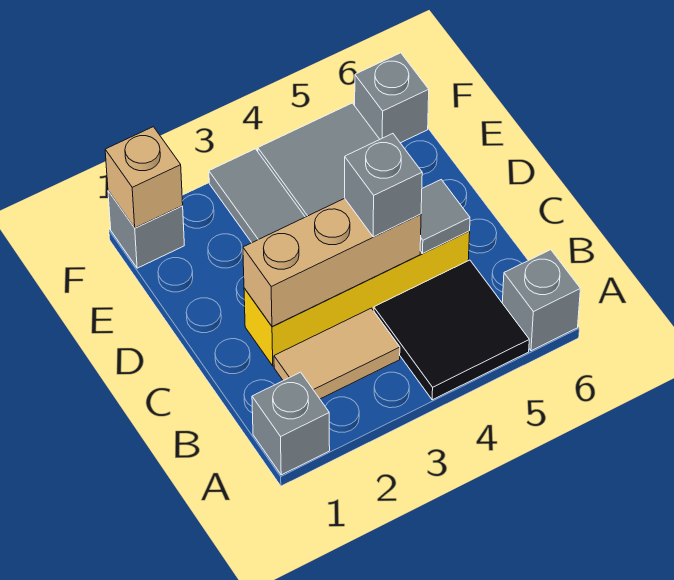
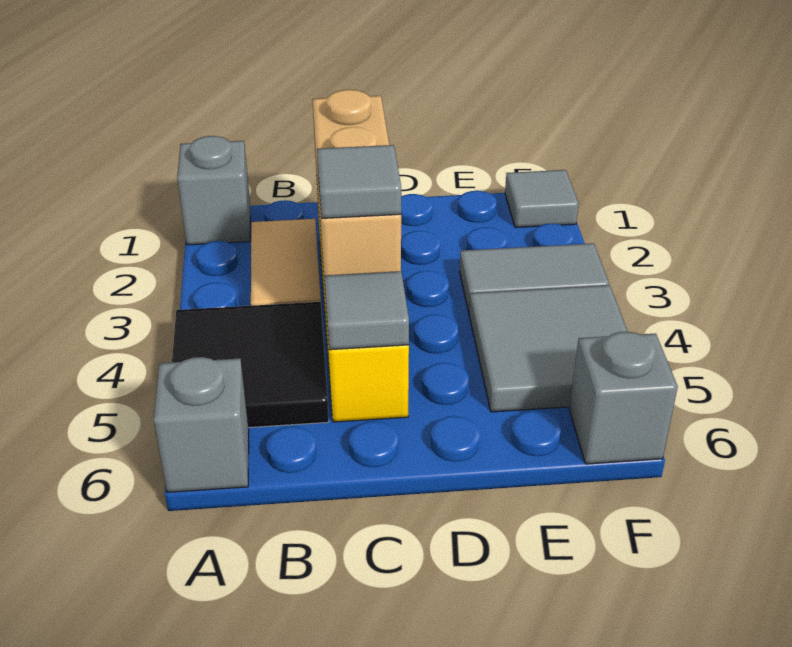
grey 1x1 brick [344,134,422,237] -> grey 1x1 tile [317,145,401,218]
grey 1x1 brick [108,191,184,268] -> grey 1x1 tile [505,170,579,228]
tan 1x1 brick [105,127,183,228] -> none

